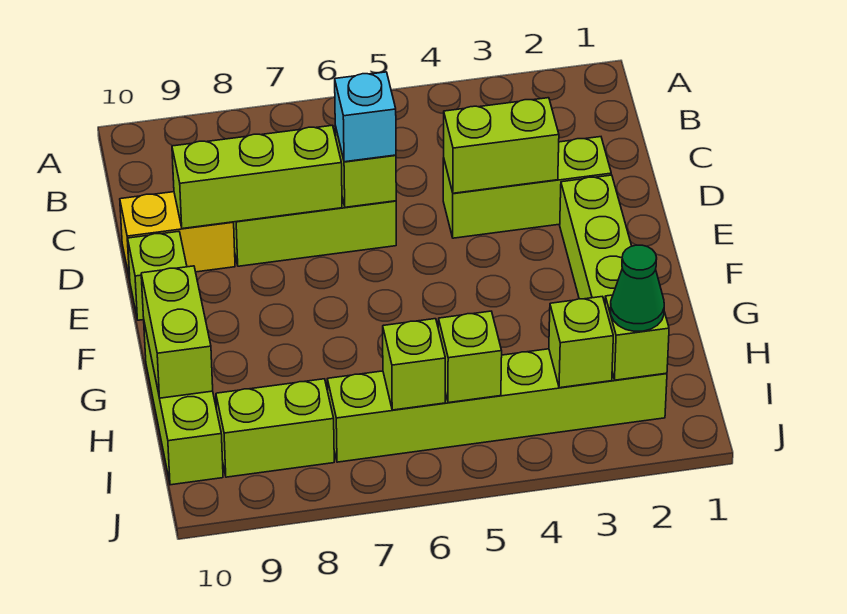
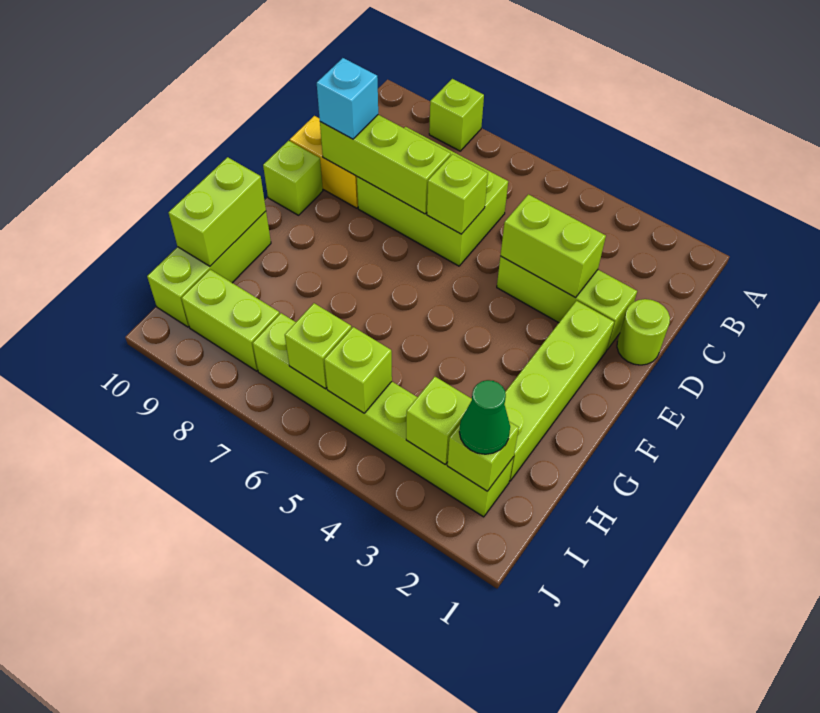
none -> lime 1x1 brick [429,79,484,151]
none -> lime 1x1 round brick [617,299,670,365]
cyan 1x1 brick [335,72,396,162] -> cyan 1x1 brick moved to [317,58,378,139]

